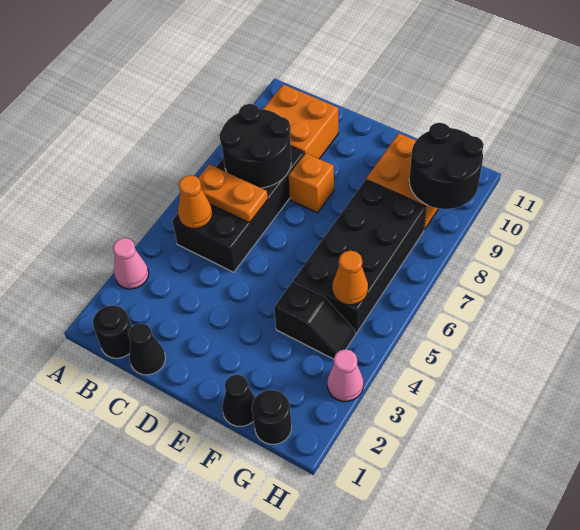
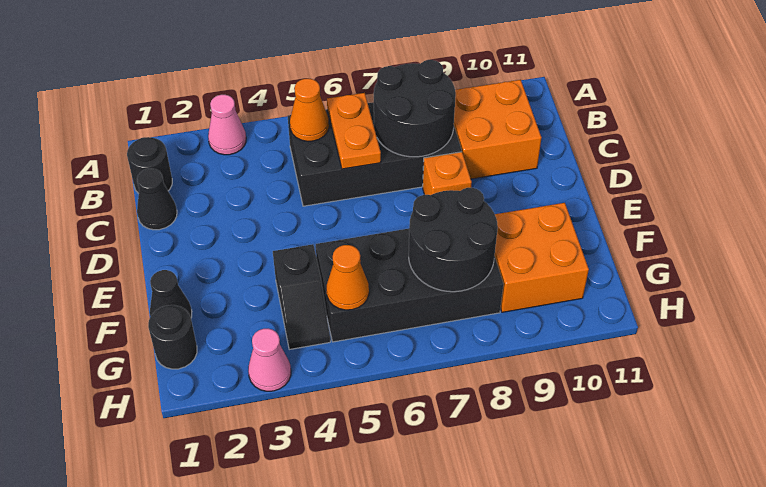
black 2x2 round brick [409,123,484,209] -> black 2x2 round brick moved to [409,188,498,292]

